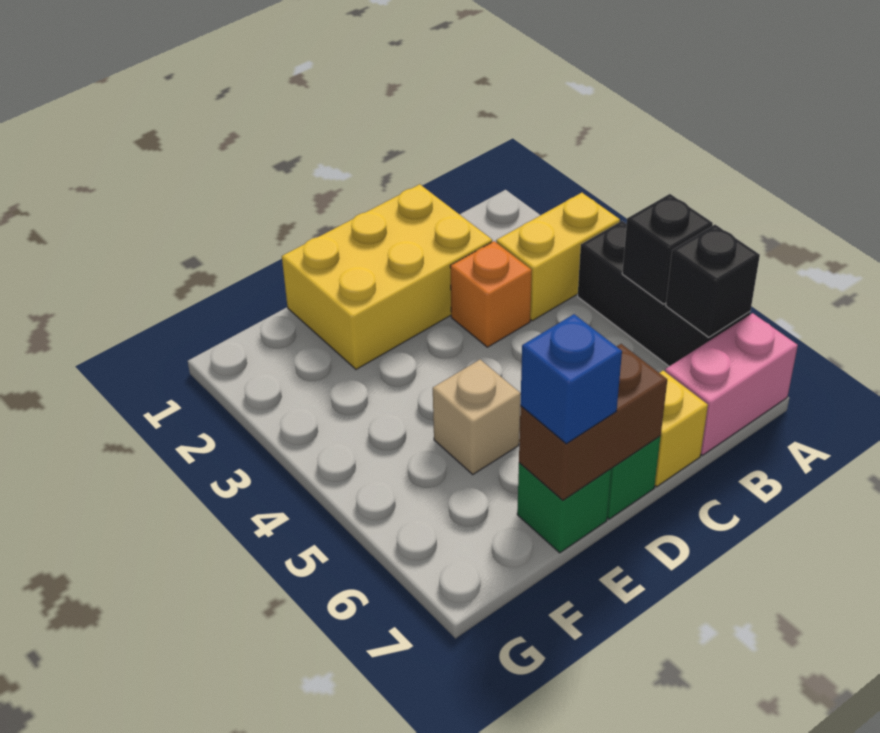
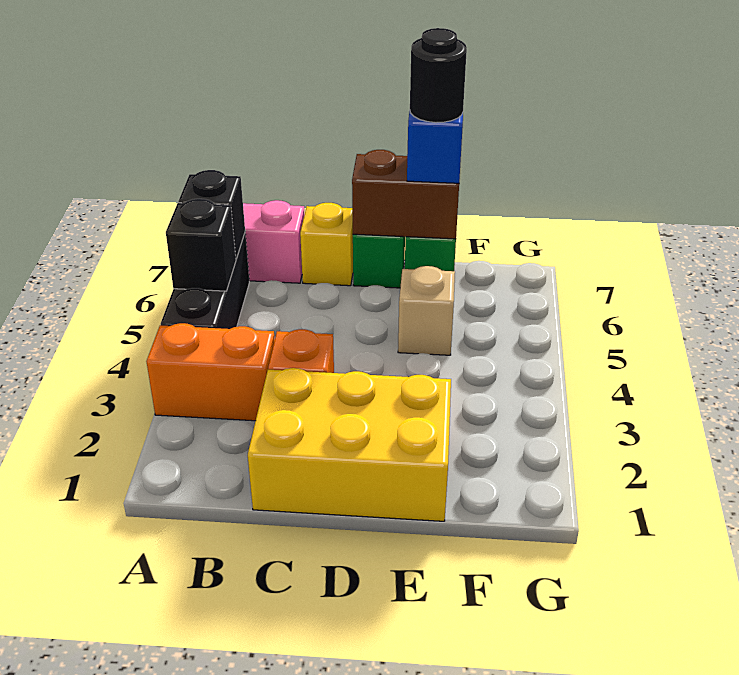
yellow 1x2 brick [496,193,620,321] -> orange 1x2 brick [146,323,275,421]
none -> black 1x1 round brick [410,28,467,123]

